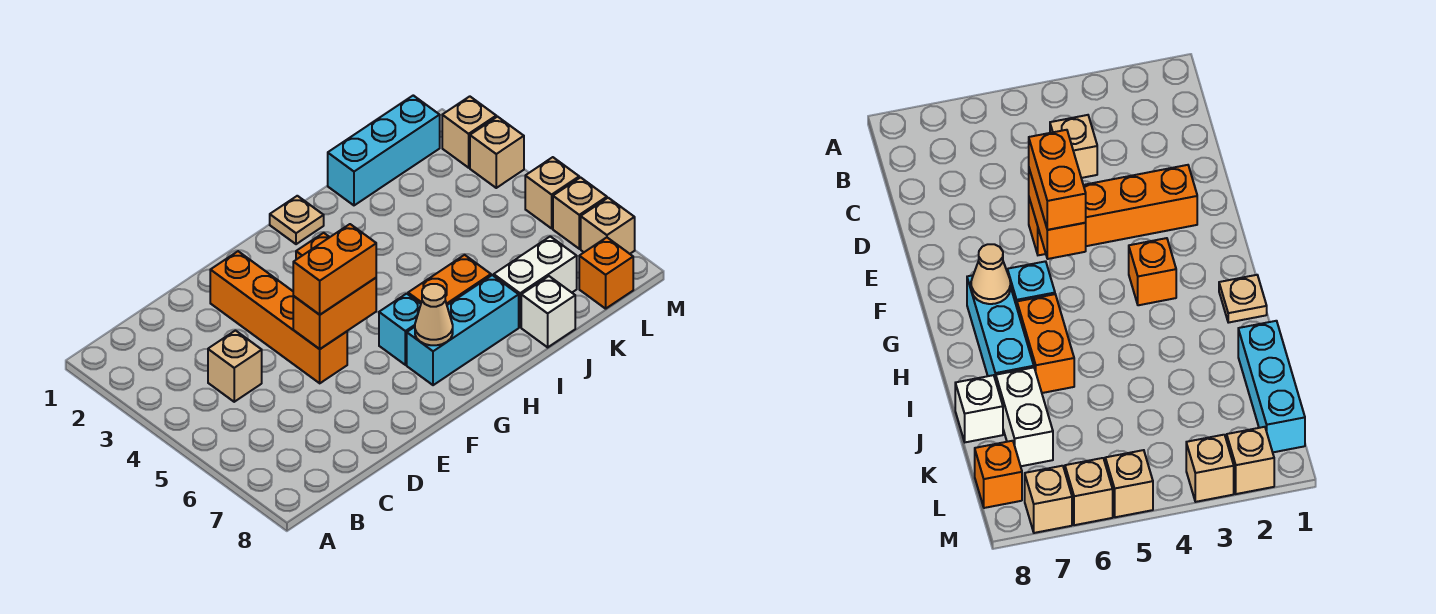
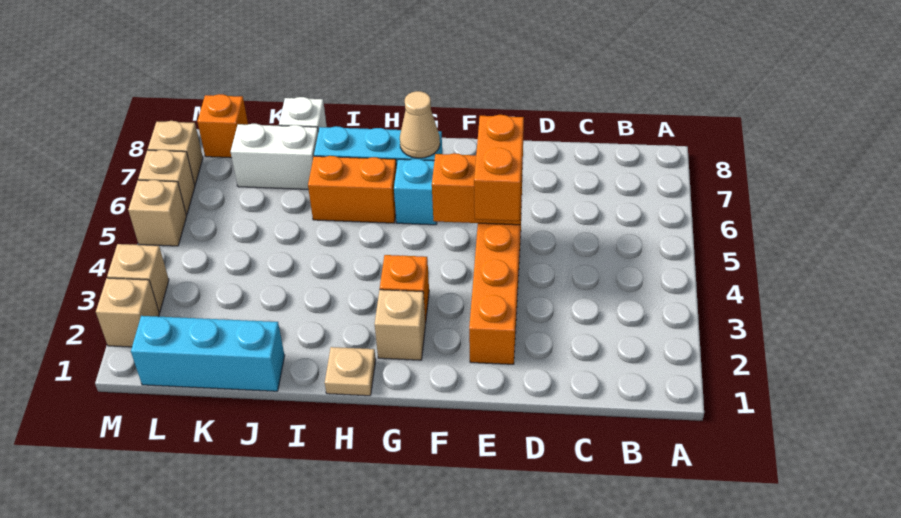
tan 1x1 brick [208,331,262,402] -> tan 1x1 brick moved to [375,290,425,360]
orange 1x2 brick [293,224,376,315] -> orange 1x2 brick turned to [474,115,524,221]

